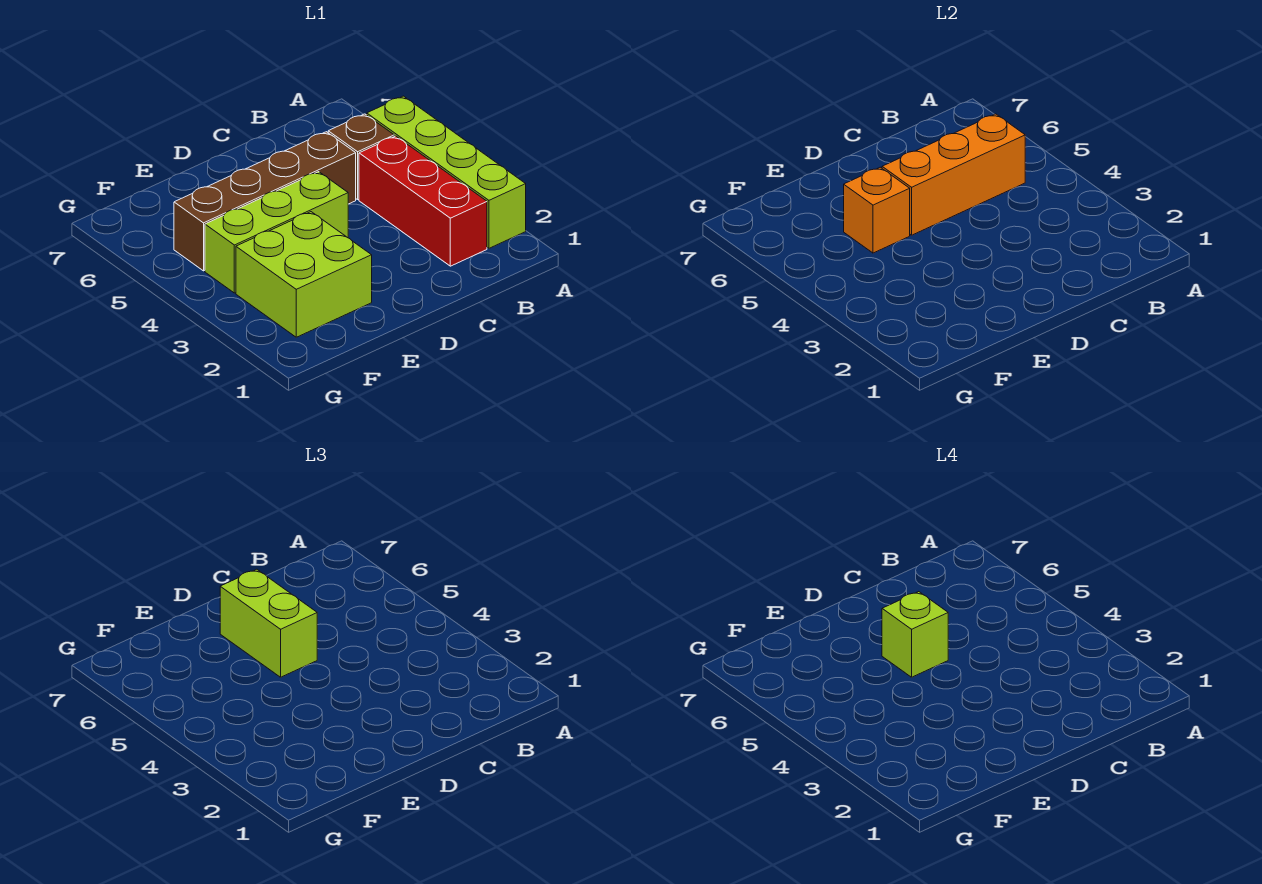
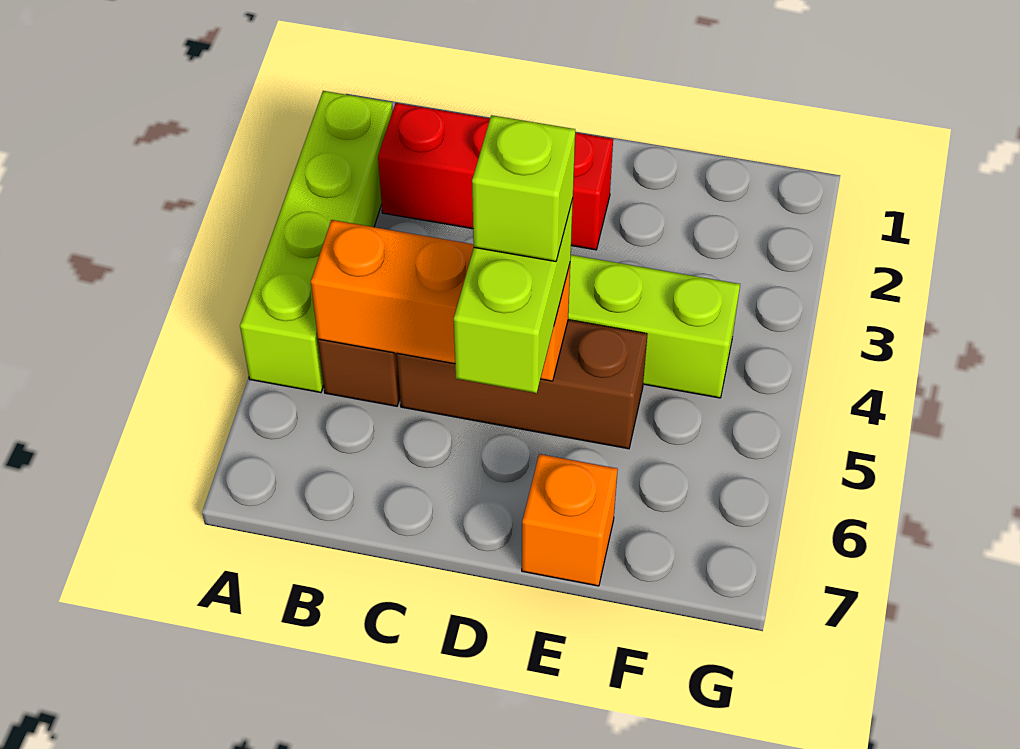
red 1x3 brick [359,136,487,266] -> red 1x3 brick turned to [378,103,613,250]
brown 1x4 brick [174,132,356,271] -> brown 1x3 brick [397,320,648,449]
lime 2x2 brick [236,212,372,337] -> none
orange 1x1 brick [844,167,910,253] -> orange 1x1 brick moved to [522,454,618,586]

